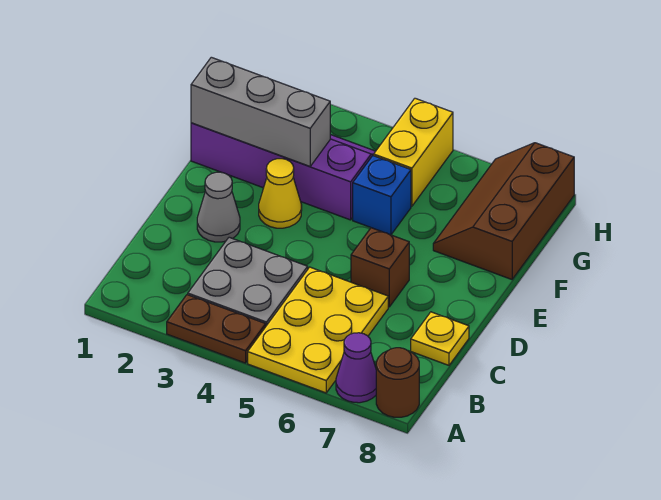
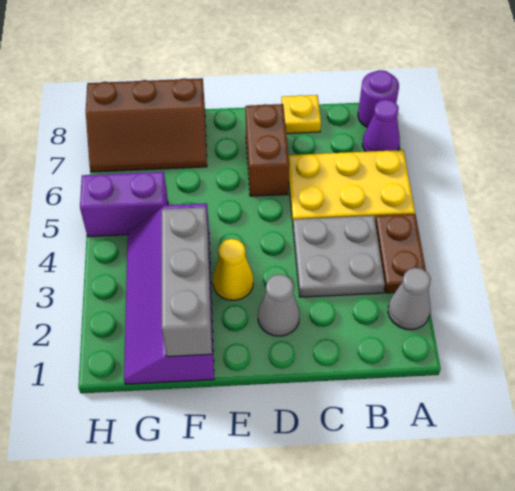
none -> grey 1x1 cone [388,268,431,330]
brown 1x1 round brick [376,348,419,417] -> purple 1x1 round brick [358,70,399,127]
brown 1x1 brick [351,228,409,307] -> brown 1x2 brick [246,104,289,196]
blue 1x1 brick [353,156,411,235] -> none
yellow 1x2 brick [374,98,453,206] -> purple 1x2 brick [80,172,168,237]

